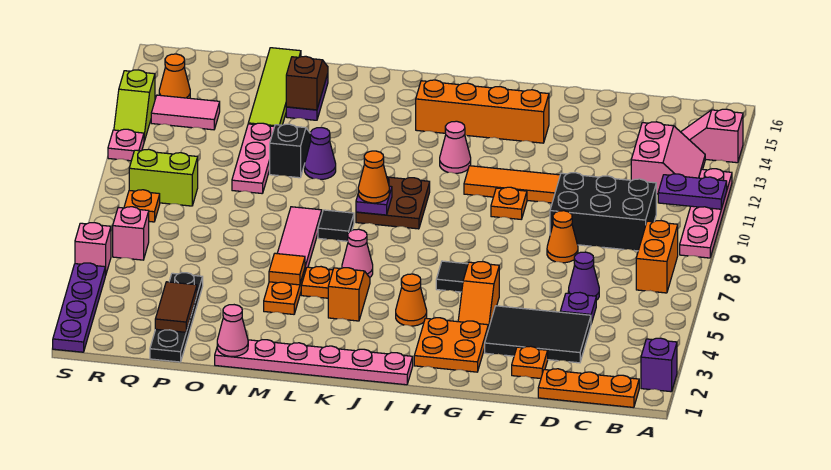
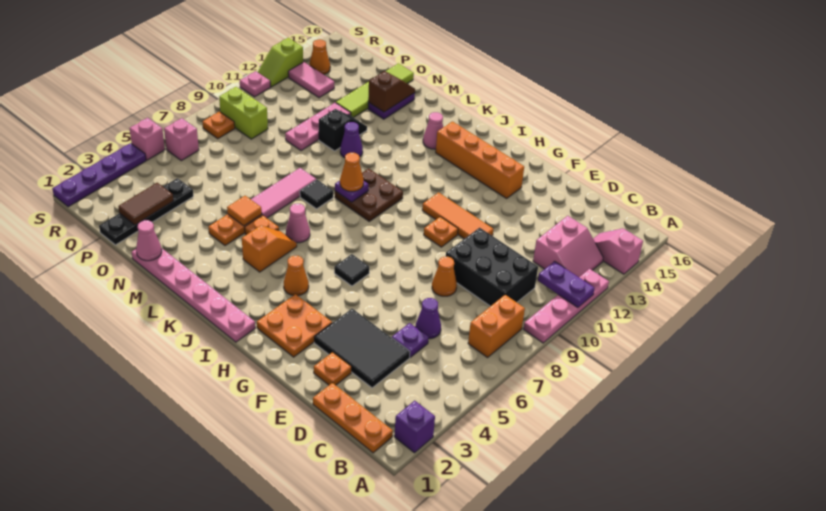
orange 1x2 slope [458,262,499,328] -> none
pink 1x1 cone [440,121,471,173] -> pink 1x1 cone moved to [423,112,443,149]

